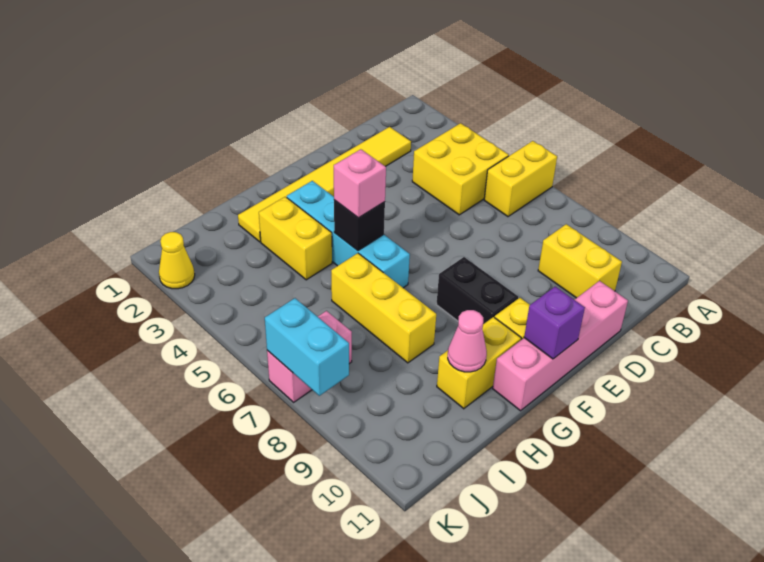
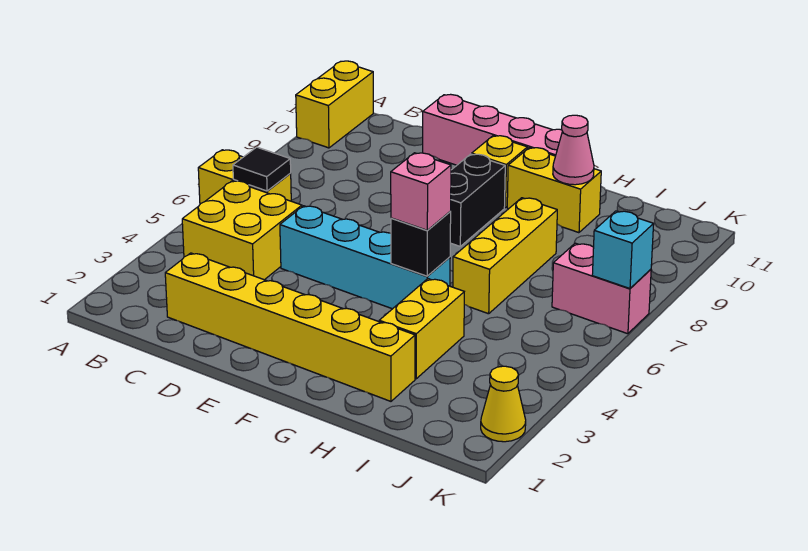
none -> black 1x1 tile [233,147,291,191]
yellow 1x6 tile [238,127,411,242] -> yellow 1x6 brick [165,253,415,401]
yellow 1x2 brick [538,224,622,298] -> yellow 1x2 brick moved to [296,61,373,148]
purple 1x1 brick [524,287,585,359] -> none
cyan 1x4 brick [287,181,410,288] -> cyan 1x4 brick turned to [280,206,450,309]
cyan 1x2 brick [265,298,349,396] -> cyan 1x1 brick [592,211,654,289]

